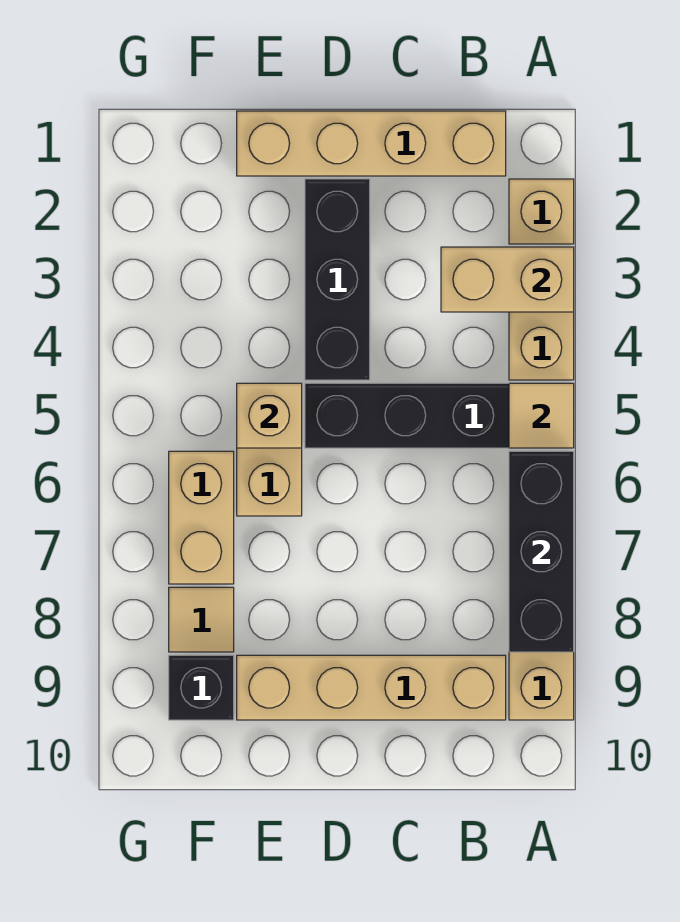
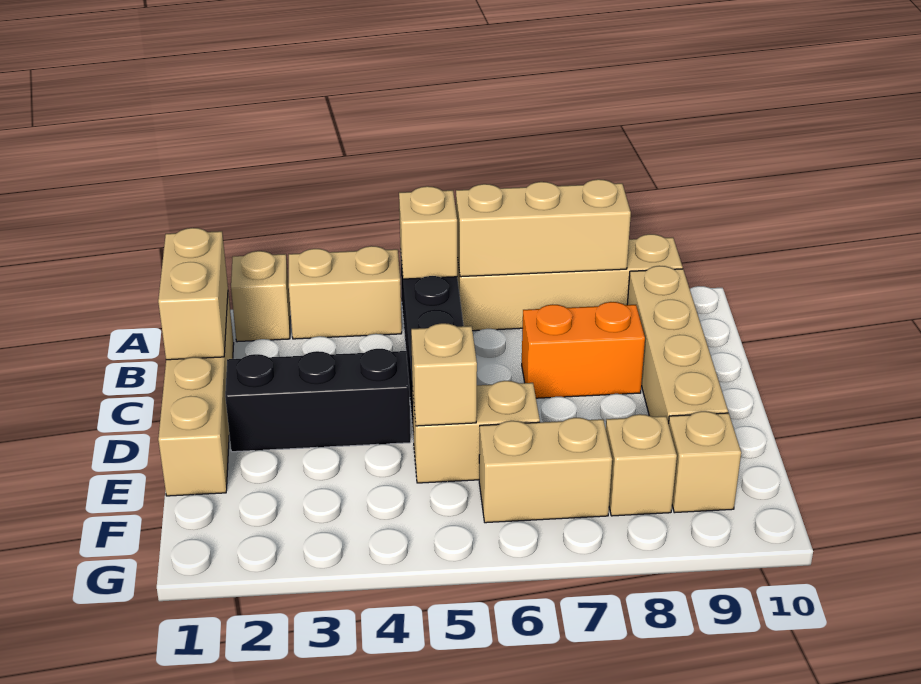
tan 1x2 brick [441,247,574,312] -> tan 1x2 brick moved to [158,228,228,360]
tan 1x1 tile [509,383,574,448] -> tan 1x1 brick [399,186,457,279]
black 1x3 brick [509,451,574,652] -> tan 1x3 brick [456,179,631,277]
none -> orange 1x2 brick [522,302,645,398]
tan 1x1 tile [169,587,234,652] -> tan 1x1 brick [606,414,677,516]
black 1x1 brick [169,655,234,720] -> tan 1x1 brick [668,411,741,513]

